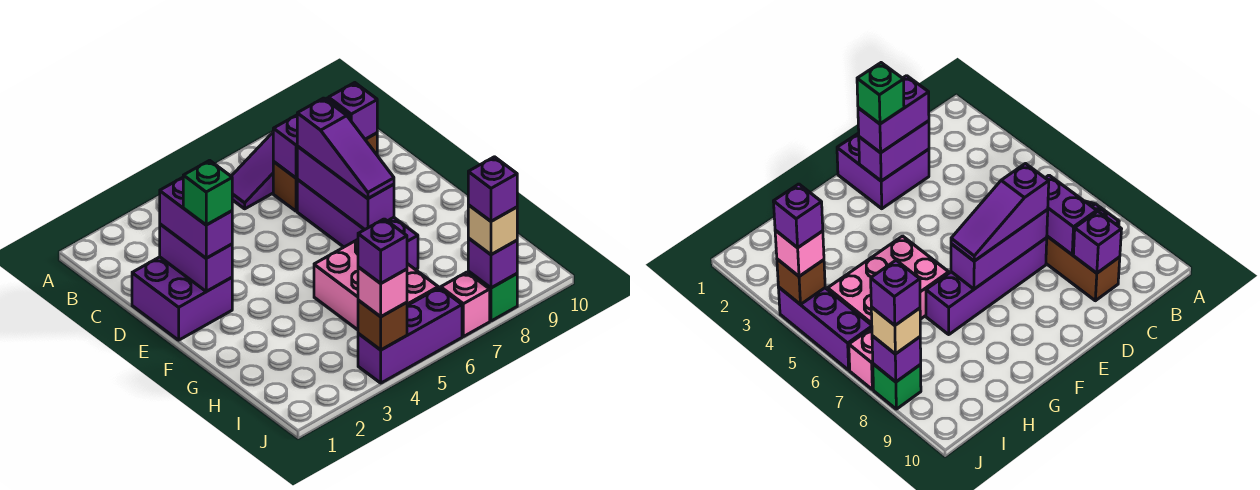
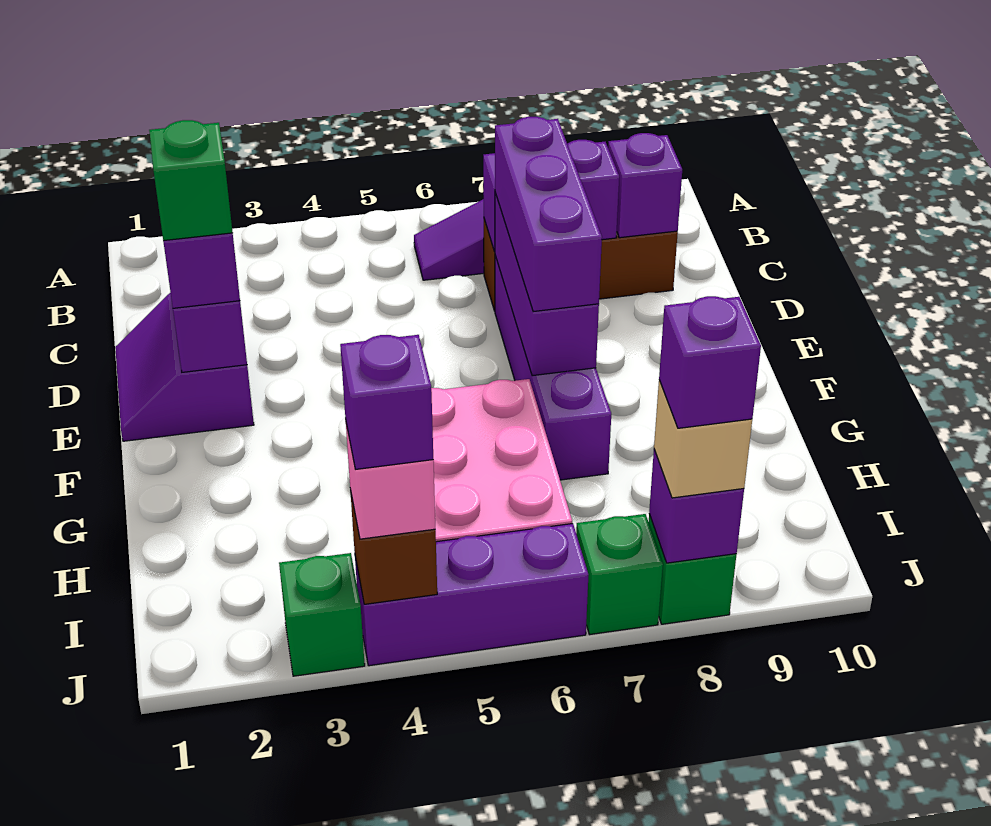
purple 2x2 brick [132,257,232,340] -> purple 2x2 slope [115,292,254,441]
purple 1x3 slope [297,98,394,198] -> purple 1x3 brick [495,117,602,312]
none -> green 1x1 brick [279,553,365,676]
pink 1x1 brick [441,272,490,337] -> green 1x1 brick [576,514,663,635]

